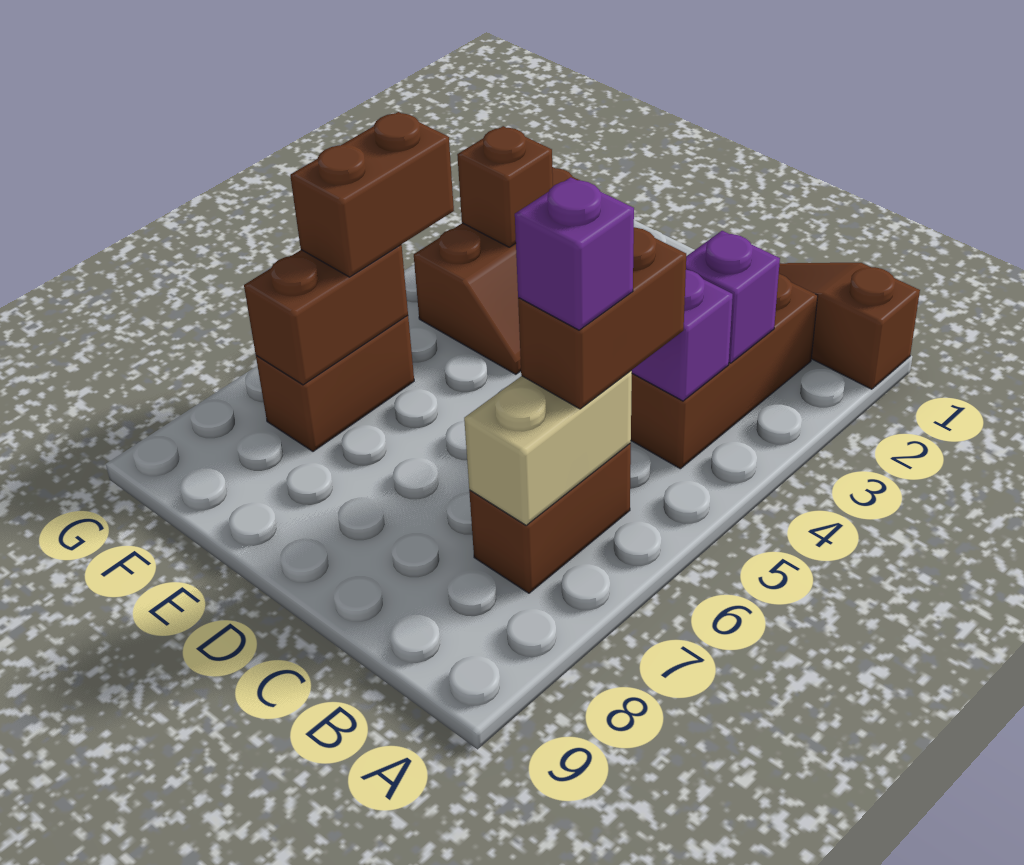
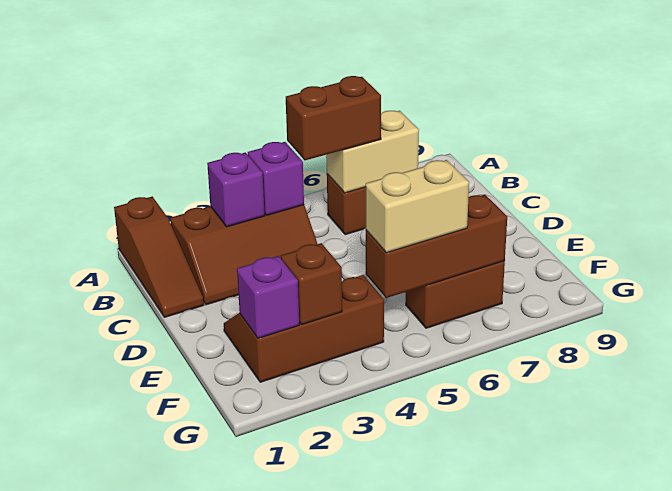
purple 1x1 brick [515,177,634,330] -> purple 1x1 brick moved to [237,256,299,338]
brown 1x2 brick [290,112,454,277] -> tan 1x2 brick [366,160,469,253]
brown 1x2 brick [244,245,408,385] -> brown 1x3 brick [366,195,507,298]

